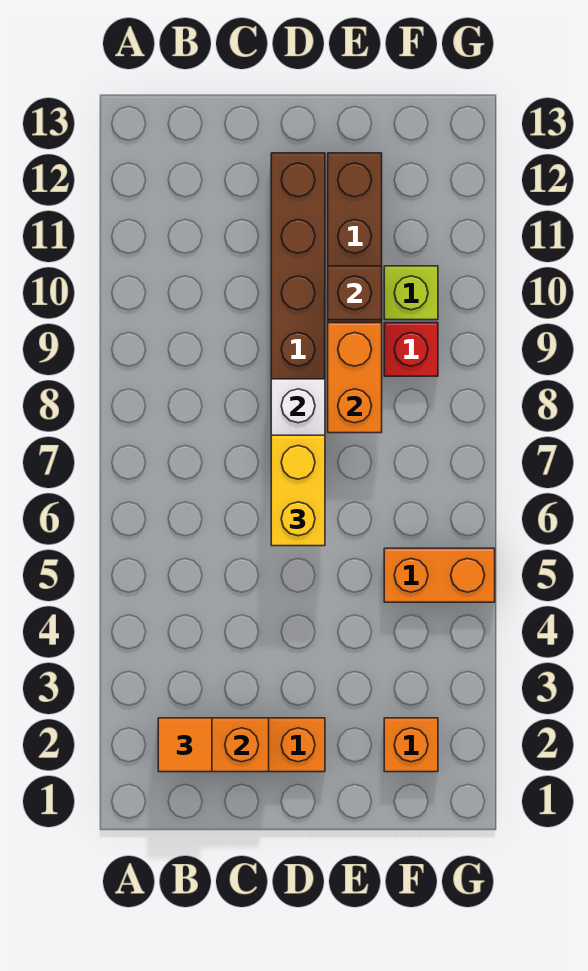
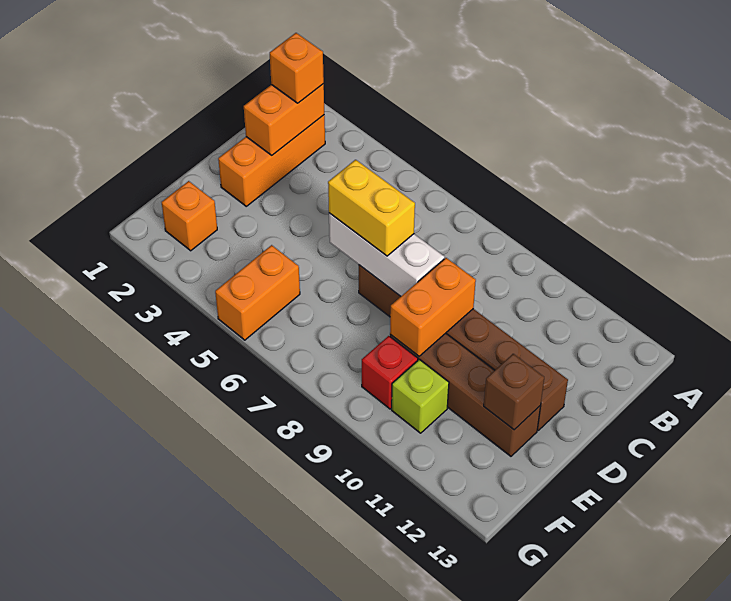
orange 1x1 tile [158,718,212,772] -> orange 1x1 brick [270,33,324,103]
orange 1x2 brick [328,323,382,433] -> orange 1x2 brick turned to [390,258,476,356]
brown 1x1 brick [328,266,382,320] -> brown 1x1 brick moved to [484,354,544,430]

